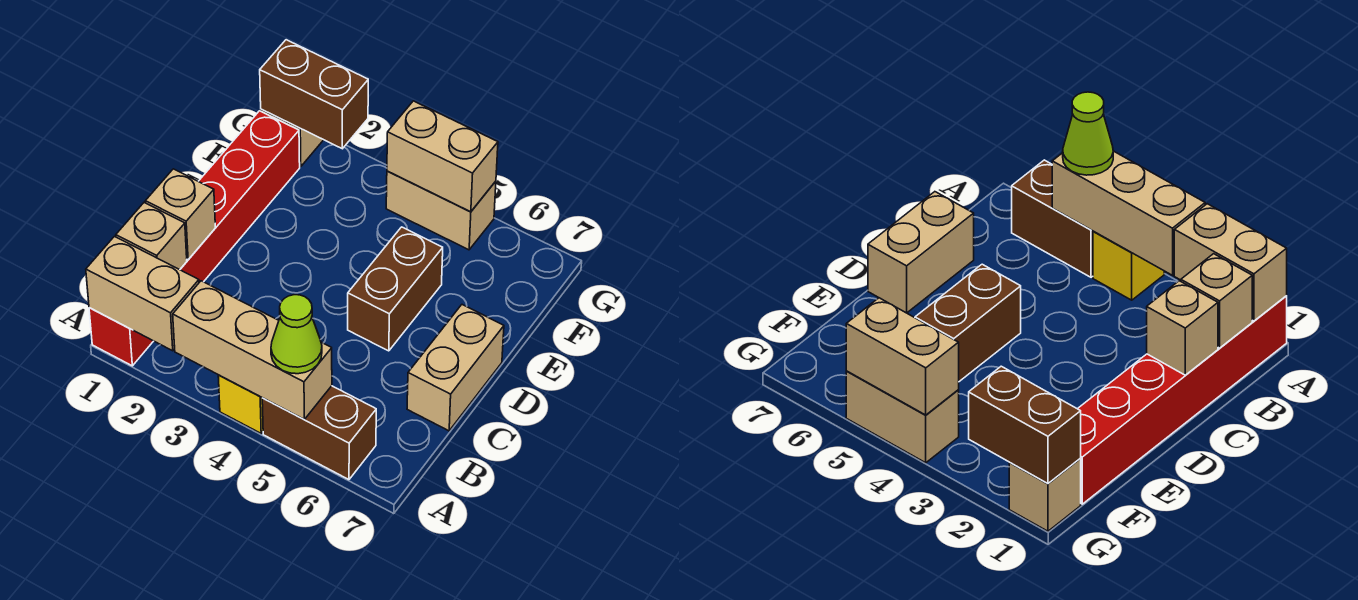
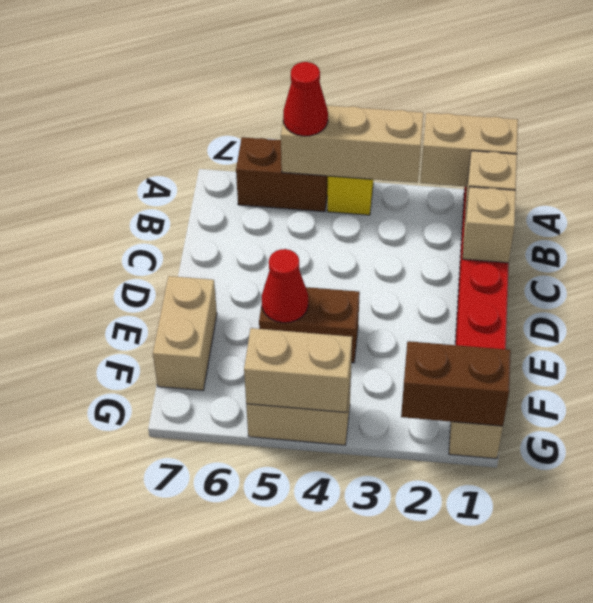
lime 1x1 cone [271,295,322,374] -> red 1x1 cone [283,62,328,136]
tan 1x2 brick [407,305,504,431] -> tan 1x2 brick moved to [153,276,217,390]
brown 1x2 brick [348,227,443,351] -> brown 1x2 brick turned to [259,285,360,363]
none -> red 1x1 cone [262,249,308,323]

